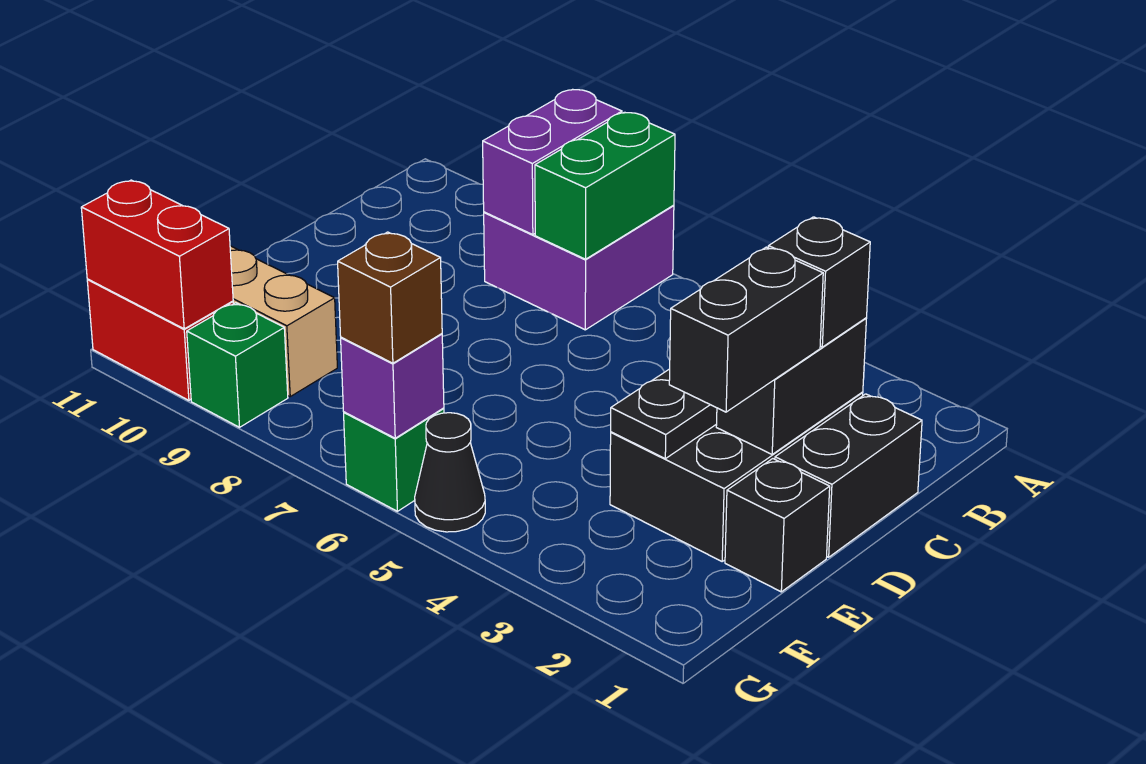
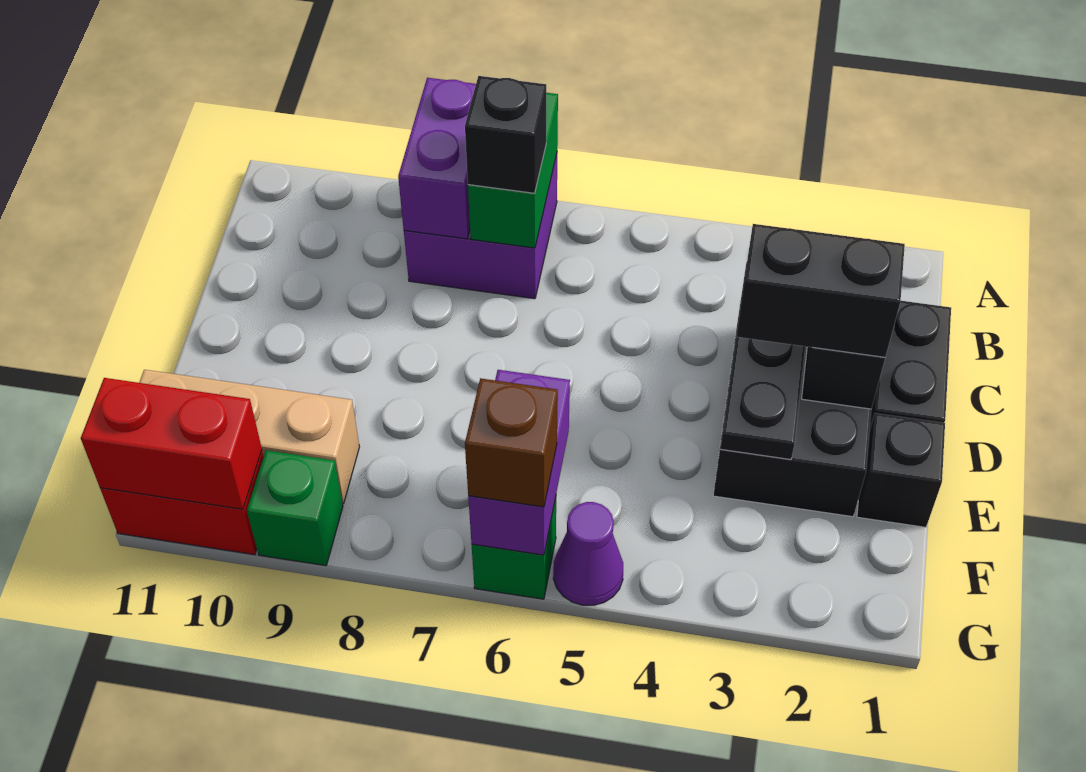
black 1x1 brick [768,217,870,347] -> black 1x1 brick moved to [465,76,546,193]
black 1x2 brick [669,247,823,412] -> black 1x2 brick turned to [737,224,905,357]
black 1x1 cone [415,413,485,532] -> purple 1x1 cone [553,502,623,605]
purple 1x1 brick [341,334,444,438] -> purple 1x2 brick [468,370,570,555]

